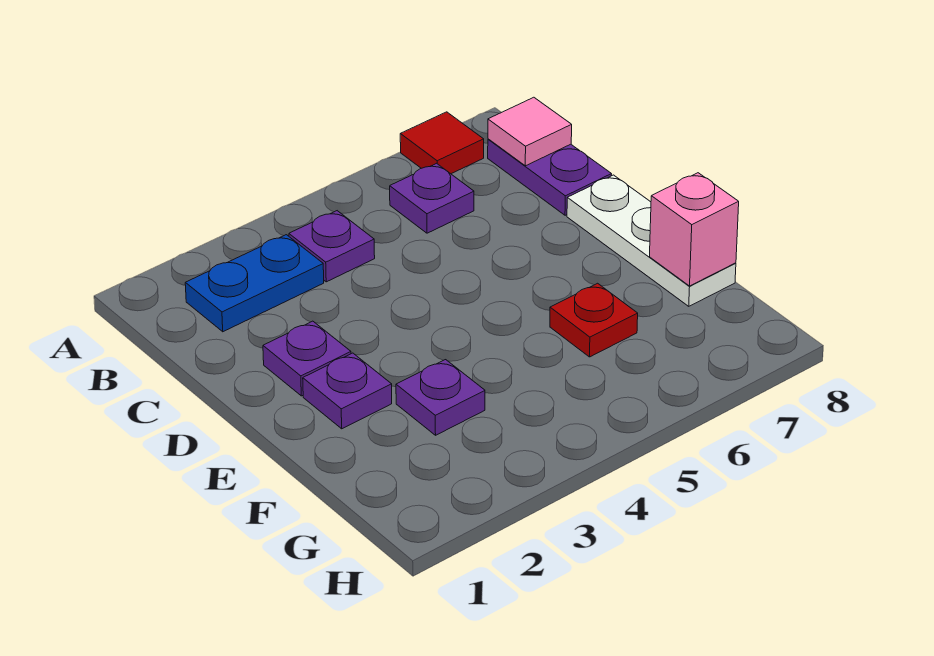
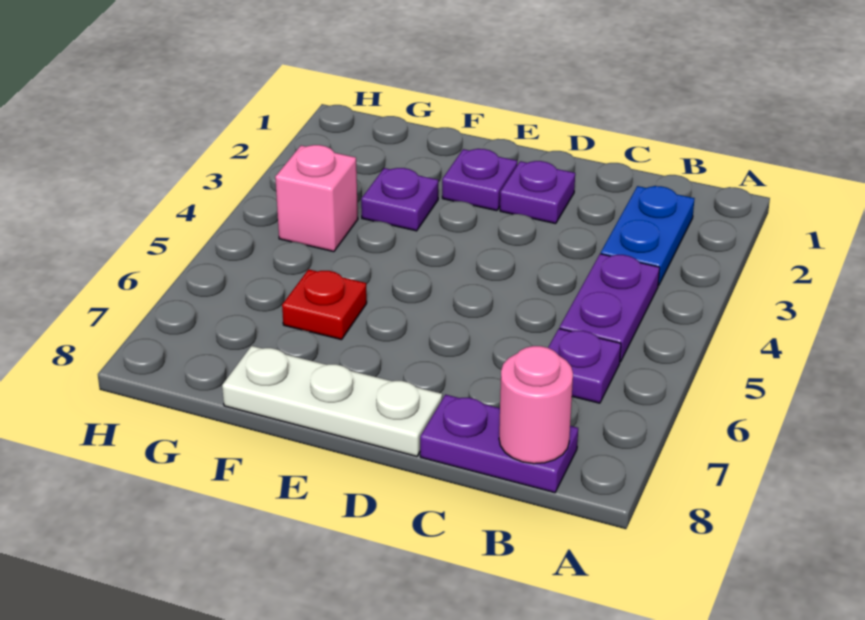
red 1x1 tile [400,112,484,174] -> none
purple 1x1 plate [289,211,375,282] -> purple 1x2 plate [560,254,660,362]
pink 1x1 tile [488,97,572,166] -> pink 1x1 round brick [499,346,573,464]
pink 1x1 brick [650,173,739,286] -> pink 1x1 brick moved to [275,145,358,252]

